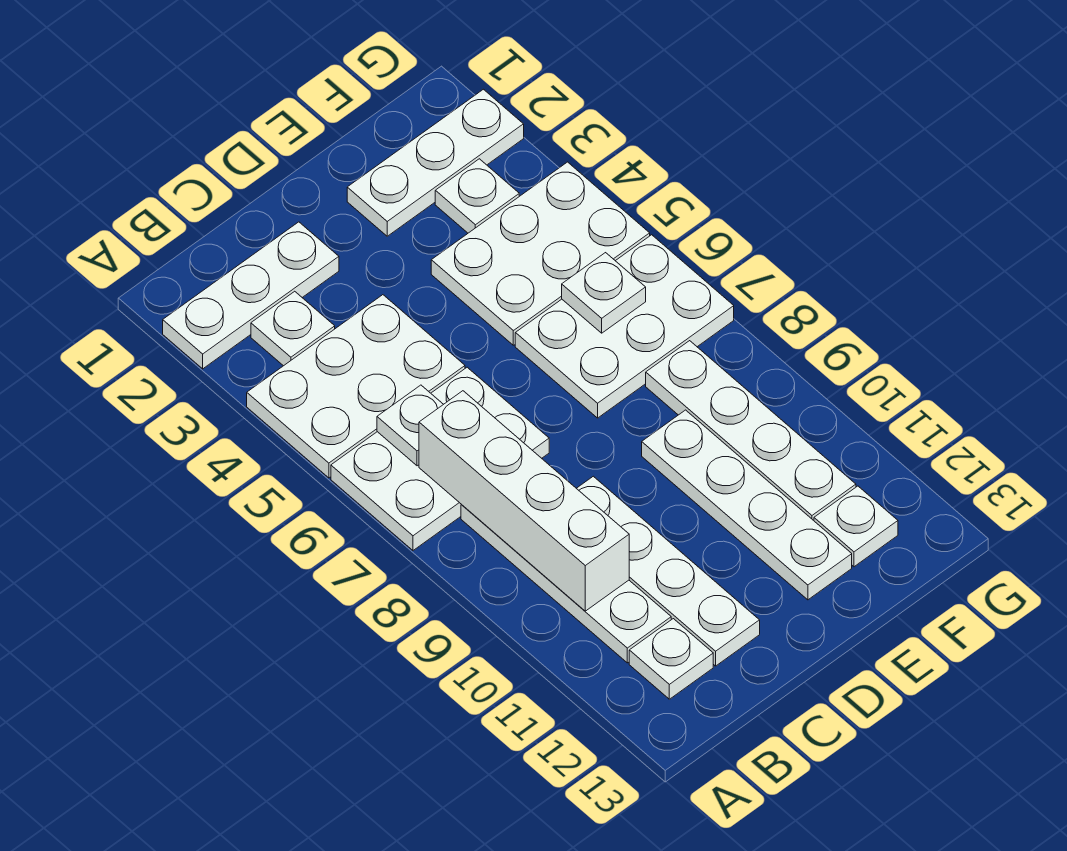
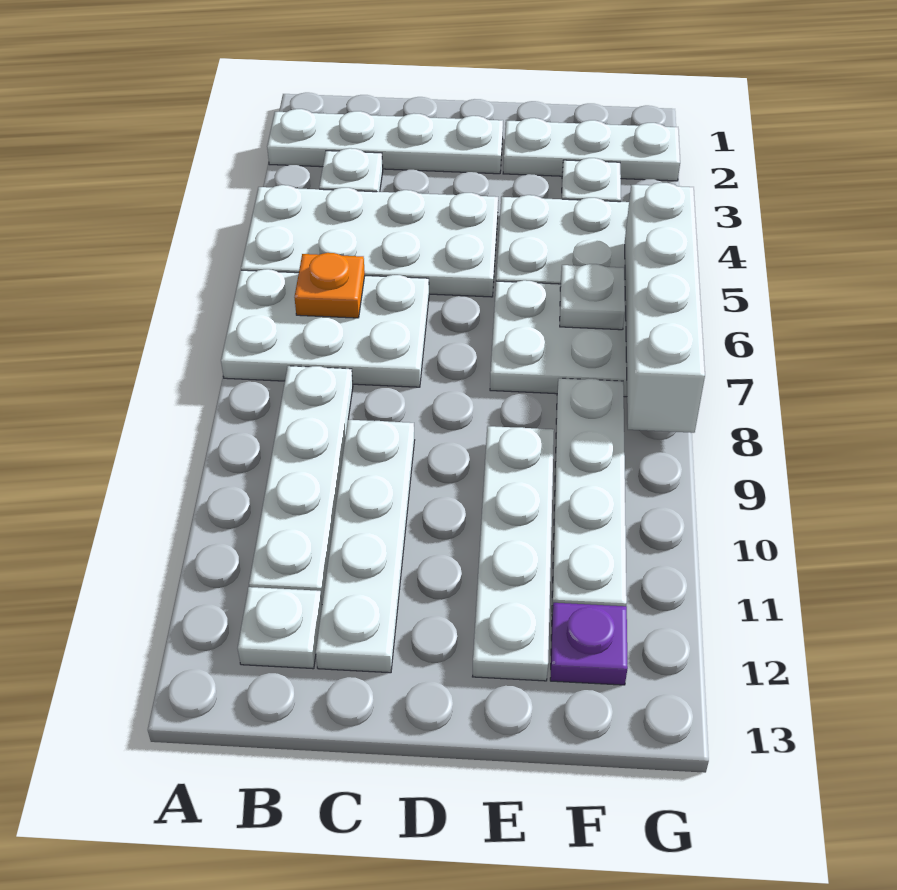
white 1x3 plate [163,222,339,369] -> white 1x4 plate [267,109,503,174]
white 2x3 plate [247,295,465,478] -> white 2x4 plate [241,185,498,297]
white 1x1 plate [377,385,443,466] -> orange 1x1 plate [294,253,365,318]
white 1x4 brick [419,391,629,611] -> white 1x4 brick moved to [625,183,705,433]
white 1x1 plate [814,486,898,567] -> purple 1x1 plate [550,603,628,685]

